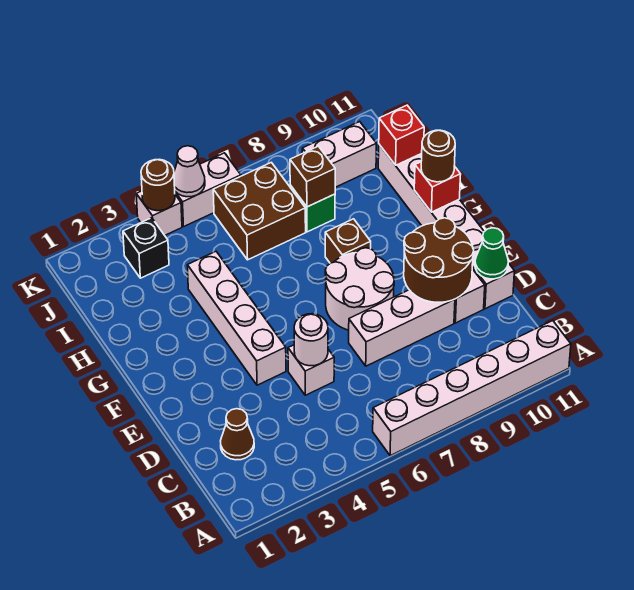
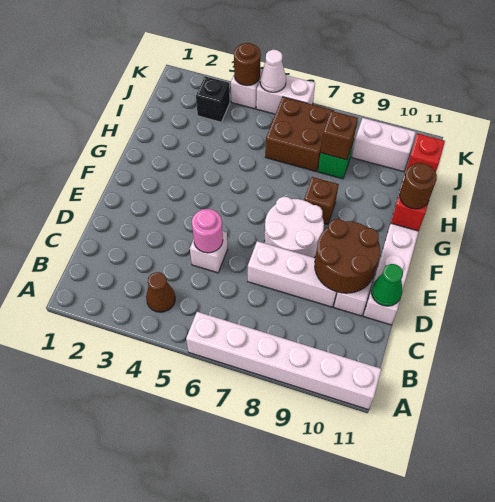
brown 1x1 cone [221,409,254,460] -> brown 1x1 cone moved to [146,272,175,312]
white 1x1 round brick [294,314,328,366] -> pink 1x1 round brick [192,209,223,253]
white 1x4 brick [187,252,286,385] -> none

